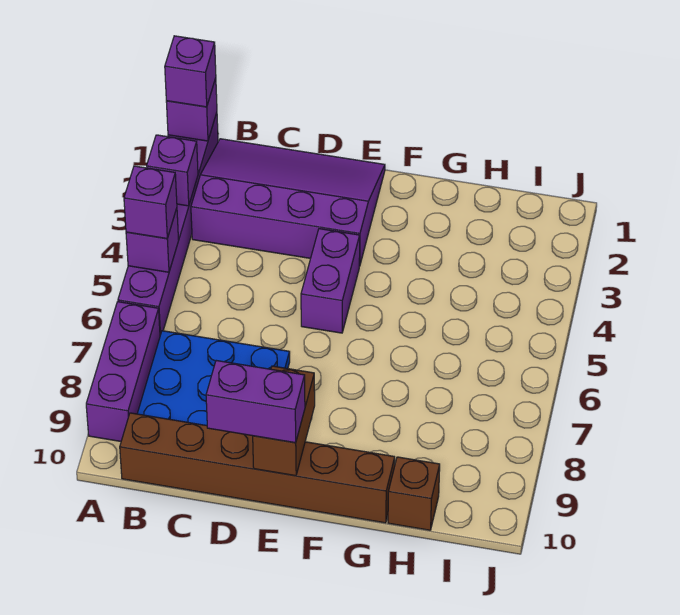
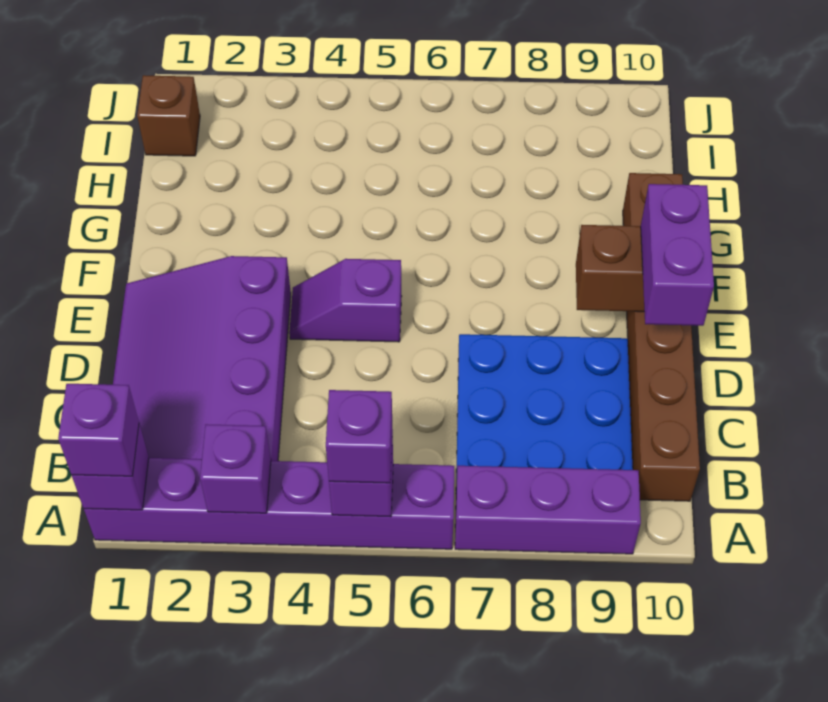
purple 1x2 brick [301,229,360,333] -> purple 1x2 slope [289,259,402,342]
brown 1x1 brick [388,457,440,530] -> brown 1x1 brick moved to [137,75,200,156]

